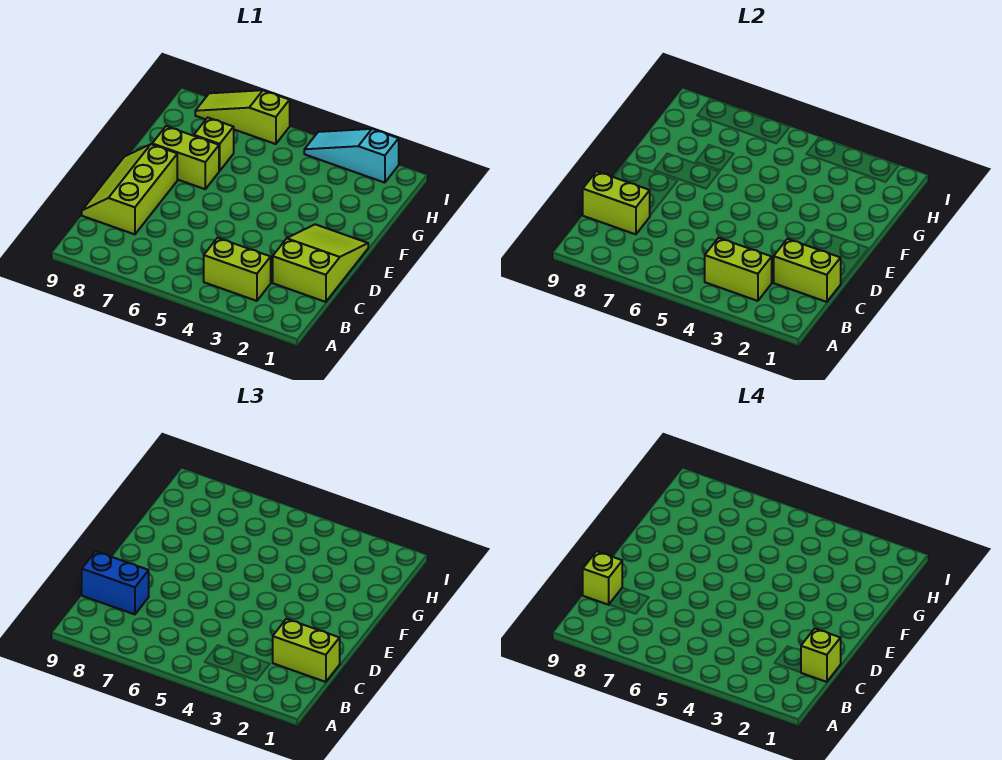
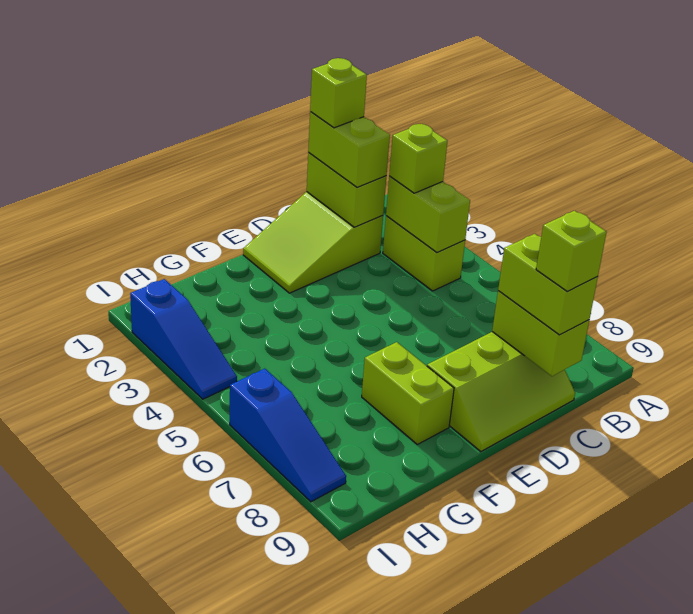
blue 1x2 brick [82,551,149,614] -> lime 1x2 brick [498,234,598,335]
lime 1x1 brick [194,118,234,171] -> lime 1x1 brick moved to [389,124,447,193]
cyan 1x3 slope [304,129,399,183] -> blue 1x3 slope [130,279,237,399]
lime 1x3 slope [195,90,290,144] -> blue 1x3 slope [230,369,346,502]

